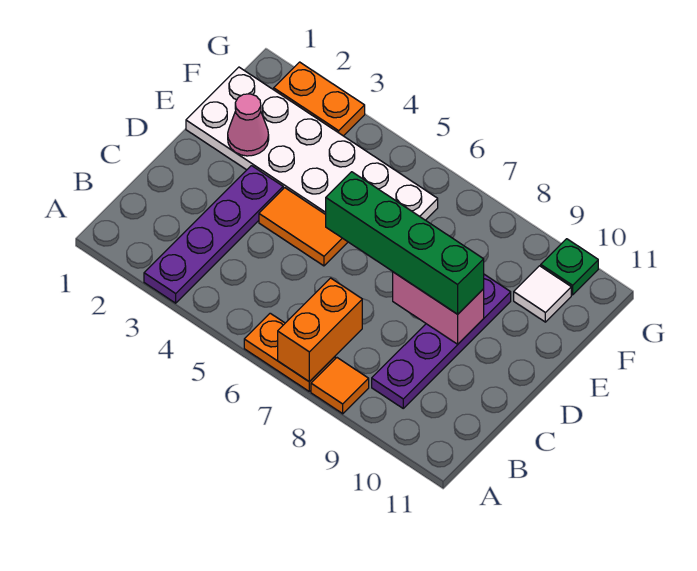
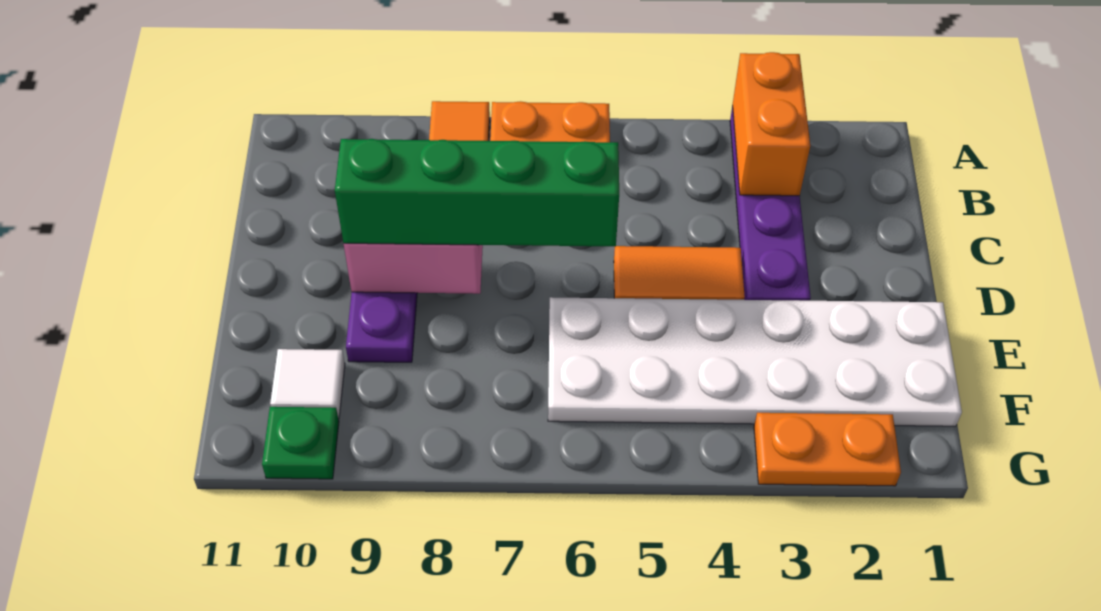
orange 1x2 brick [278,278,362,382] -> orange 1x2 brick moved to [732,52,810,196]
pink 1x1 cone [228,94,269,156] -> none

